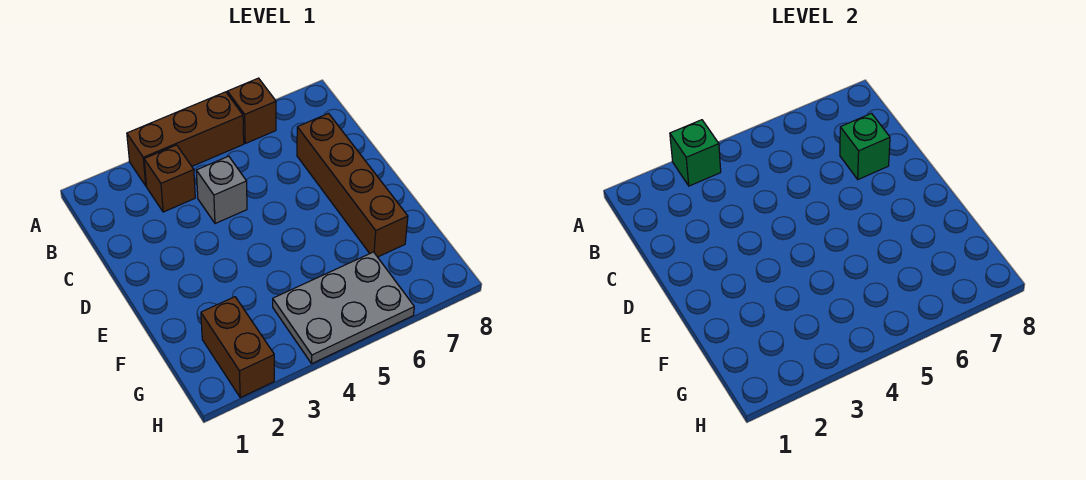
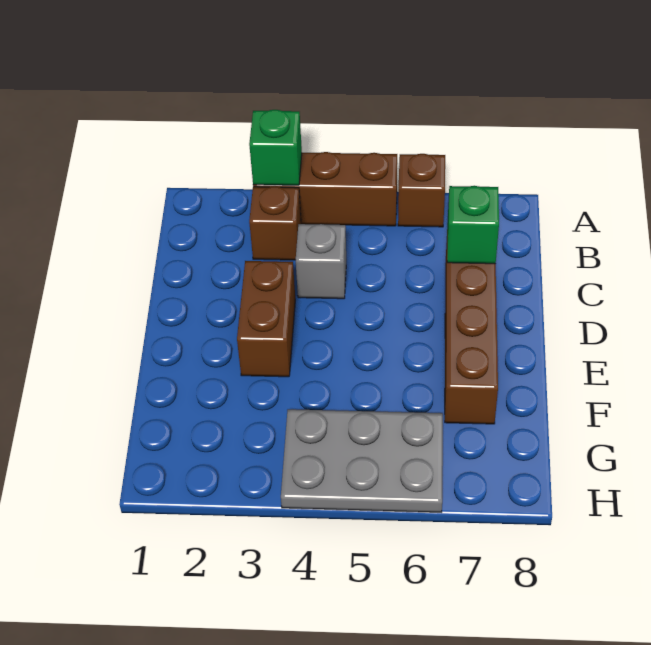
brown 1x2 brick [201,297,274,397] -> brown 1x2 brick moved to [237,261,295,377]

